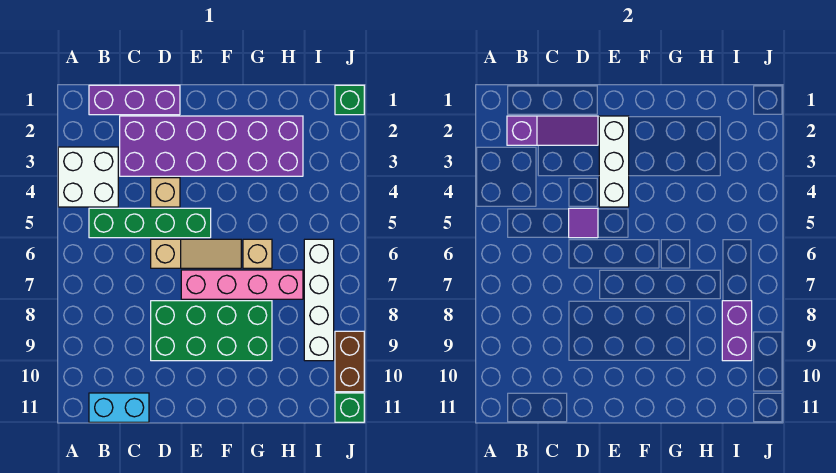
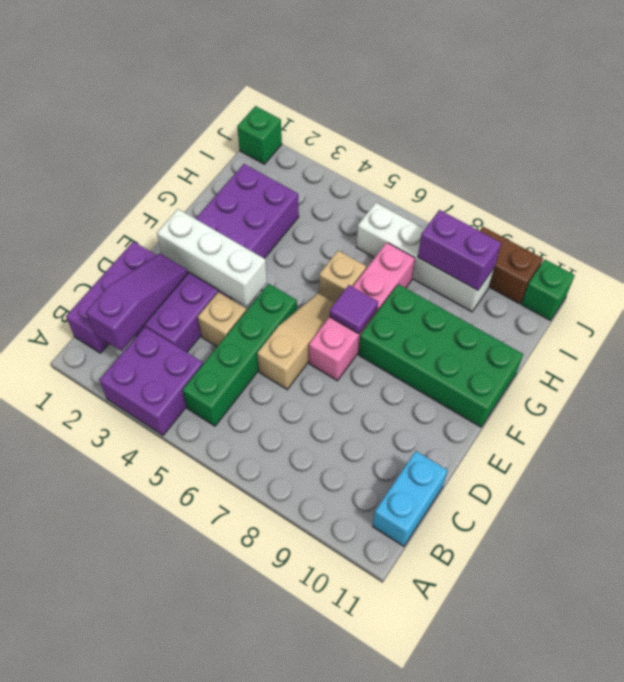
white 2x2 brick [58,147,118,207] -> purple 2x2 brick [100,327,203,435]
purple 1x1 tile [569,208,598,238] -> purple 1x1 tile moved to [329,285,378,334]
green 2x4 brick [151,301,272,361] -> green 2x4 brick turned to [359,284,523,427]

